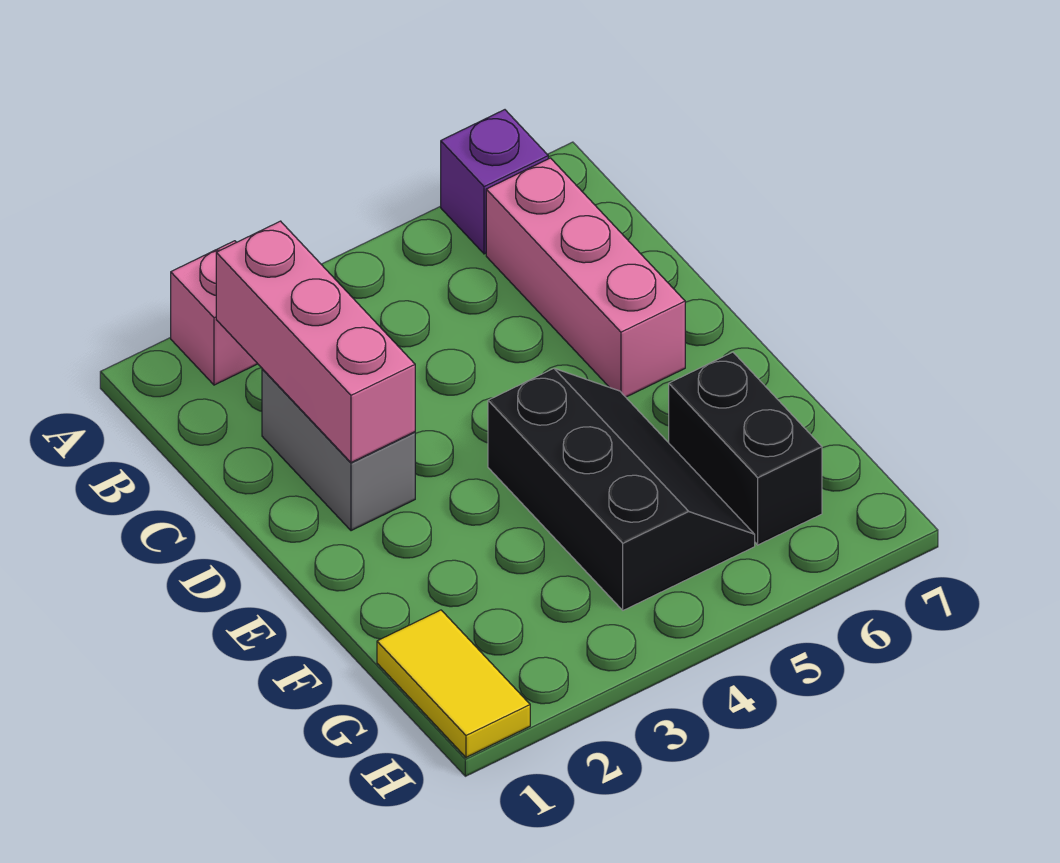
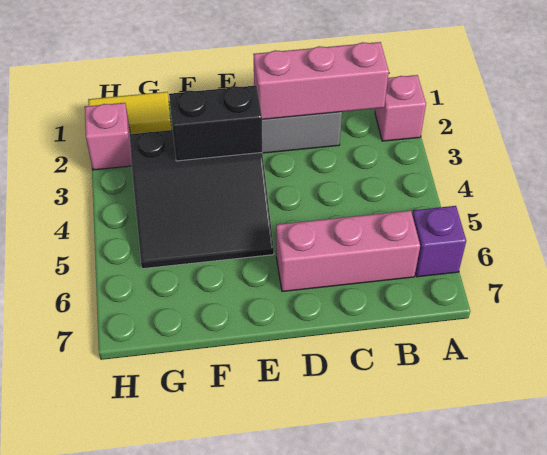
black 2x3 slope [488,369,755,610] -> black 3x3 slope [130,130,274,269]
black 1x2 brick [669,352,822,545] -> black 1x2 brick moved to [169,85,262,161]
none -> pink 1x1 brick [85,103,132,170]

